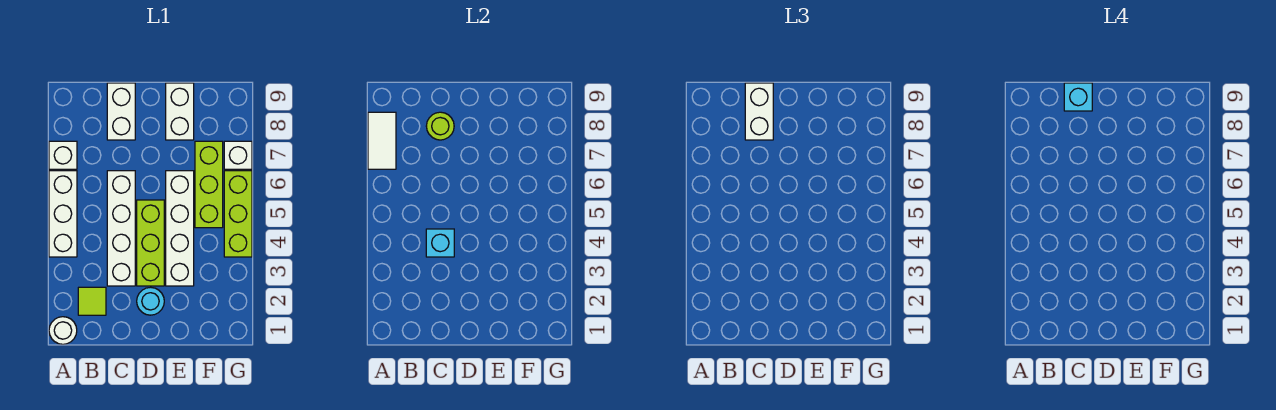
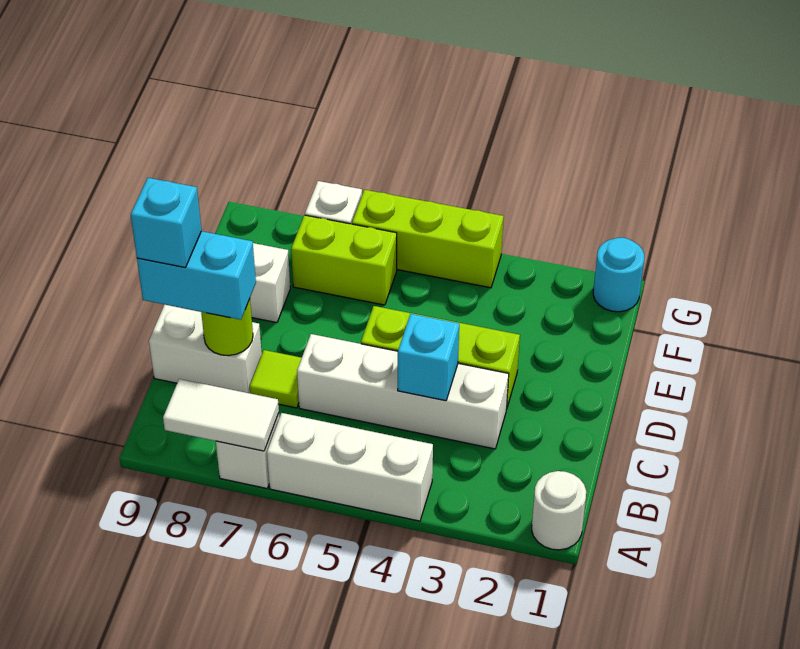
lime 1x1 tile [78,287,106,315] -> lime 1x1 tile moved to [250,350,302,408]
white 1x2 brick [745,83,773,140] -> cyan 1x2 brick [137,231,256,320]
cyan 1x1 round brick [137,287,164,315] -> cyan 1x1 round brick moved to [593,238,644,312]
white 1x4 brick [166,171,194,286] -> none
lime 1x3 brick [195,141,223,228] -> lime 1x2 brick [291,215,397,305]

